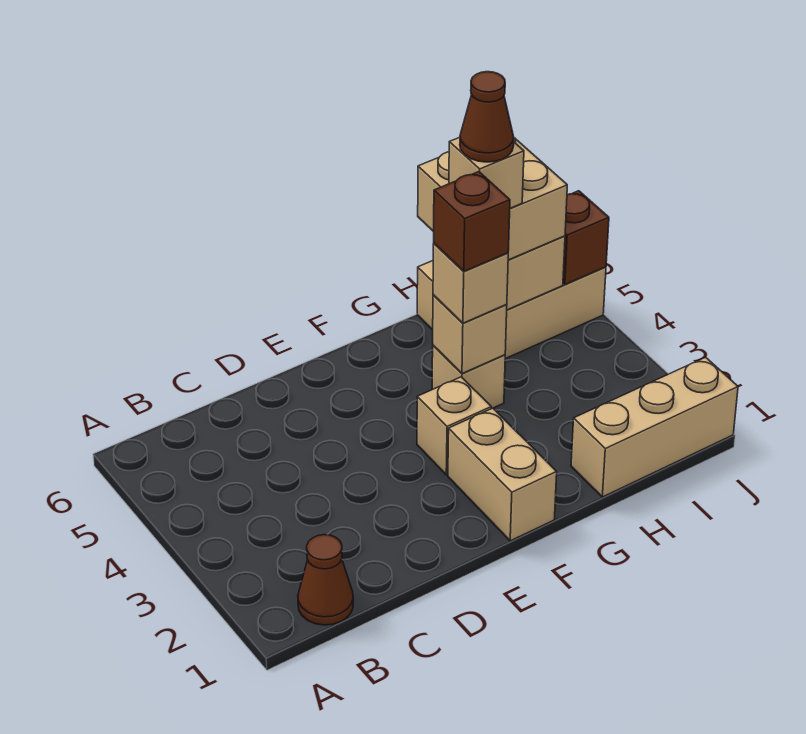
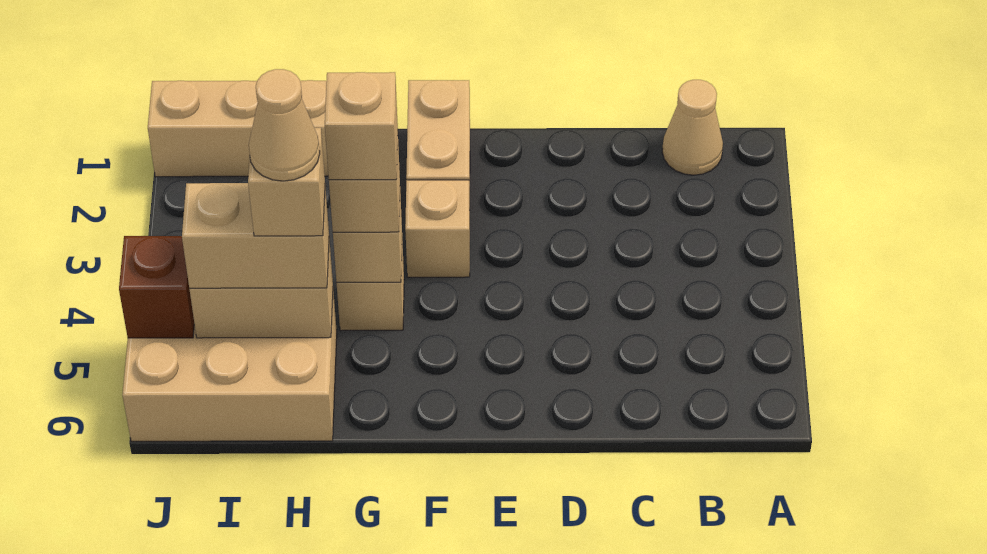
brown 1x1 cone [298,535,353,625] -> tan 1x1 cone [662,80,723,175]
brown 1x1 brick [434,172,510,271] -> tan 1x1 brick [325,72,398,180]
tan 2x2 brick [418,138,567,260] -> tan 1x2 brick [182,183,329,288]
brown 1x1 cone [460,72,514,162] -> tan 1x1 cone [249,69,320,181]

